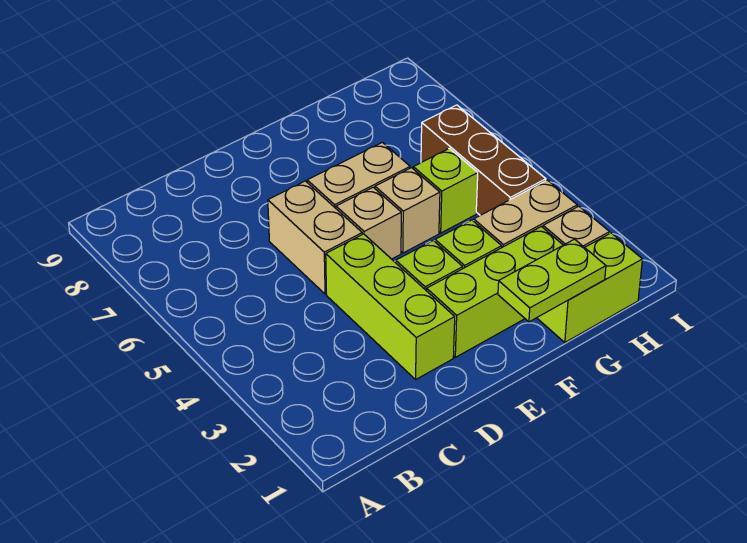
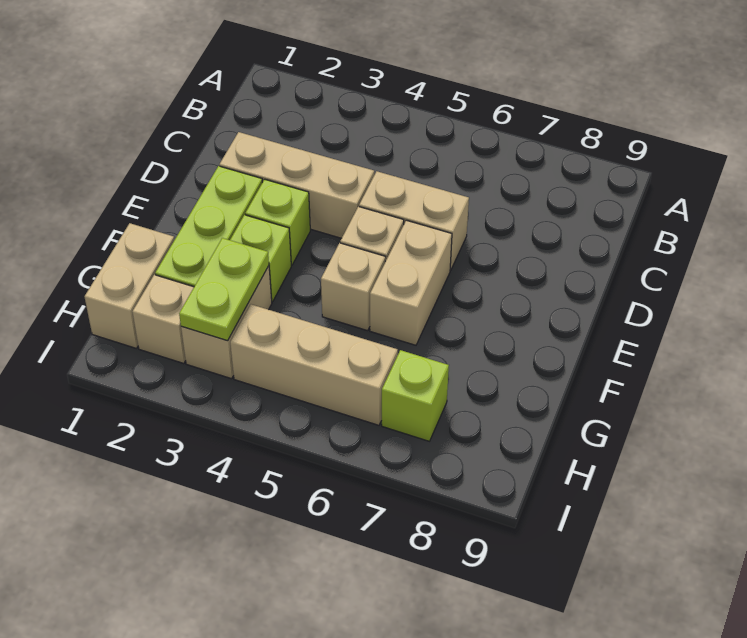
lime 1x3 brick [326,234,455,379] -> tan 1x3 brick [219,132,374,238]
lime 1x2 plate [498,239,606,322] -> lime 1x2 plate moved to [179,238,269,341]
lime 1x2 brick [537,233,642,342] -> tan 1x2 brick [85,223,174,349]
lime 1x1 brick [413,148,478,233] -> lime 1x1 brick moved to [382,350,449,441]
brown 1x3 brick [421,105,546,215] -> tan 1x3 brick [230,304,398,425]

